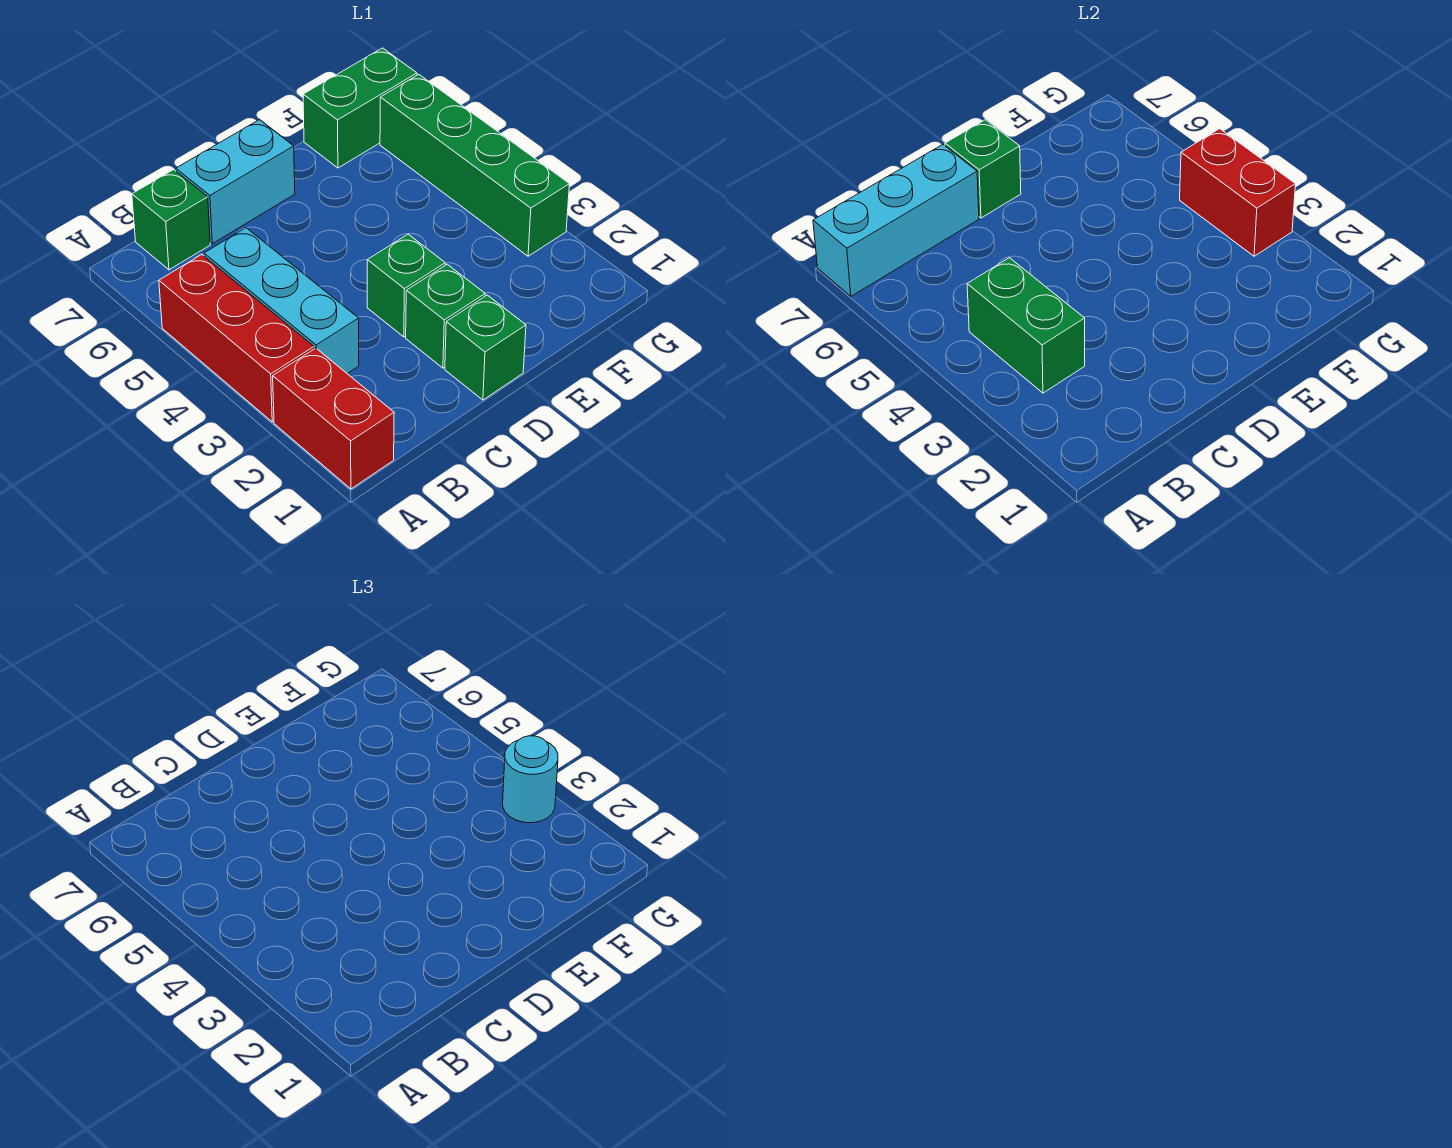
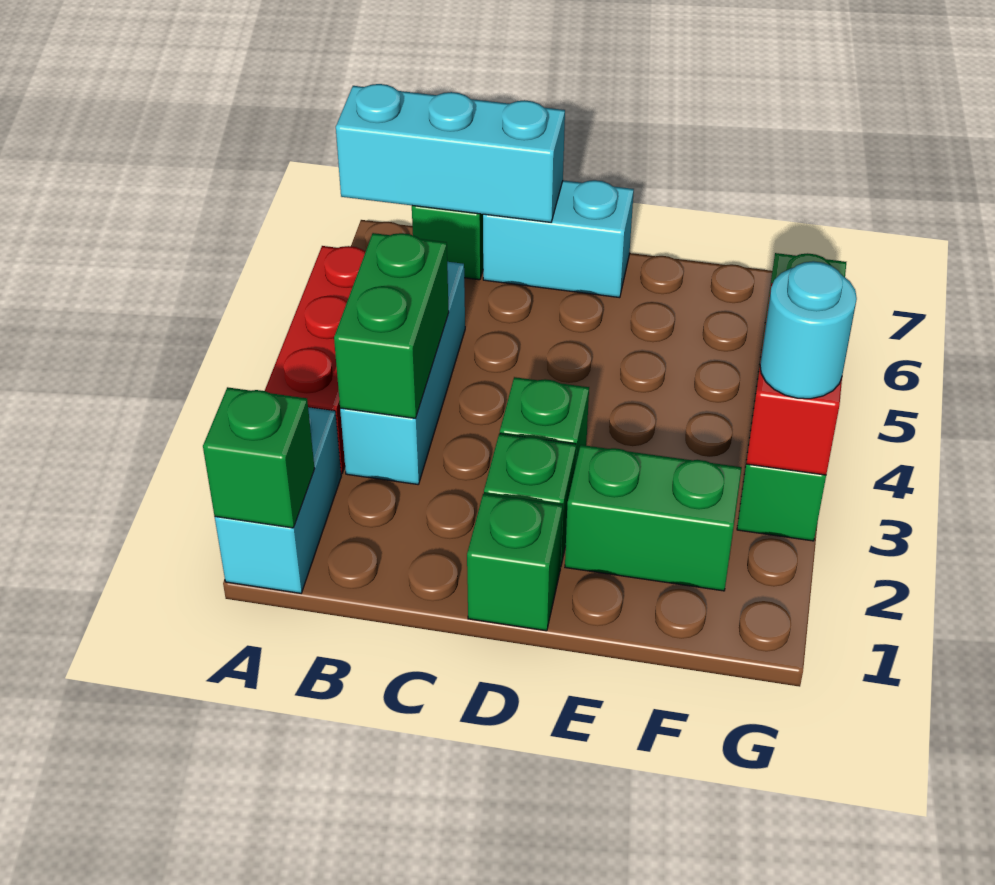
red 1x2 brick [273,348,394,489] -> cyan 1x2 brick [215,407,341,593]
green 1x1 brick [945,120,1021,218] -> green 1x1 brick moved to [203,387,315,528]
green 1x2 brick [303,48,417,168] -> green 1x2 brick moved to [565,445,742,591]

